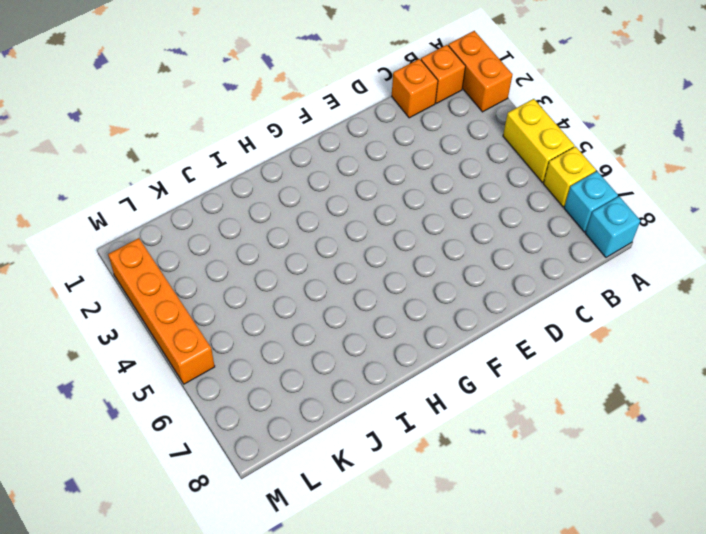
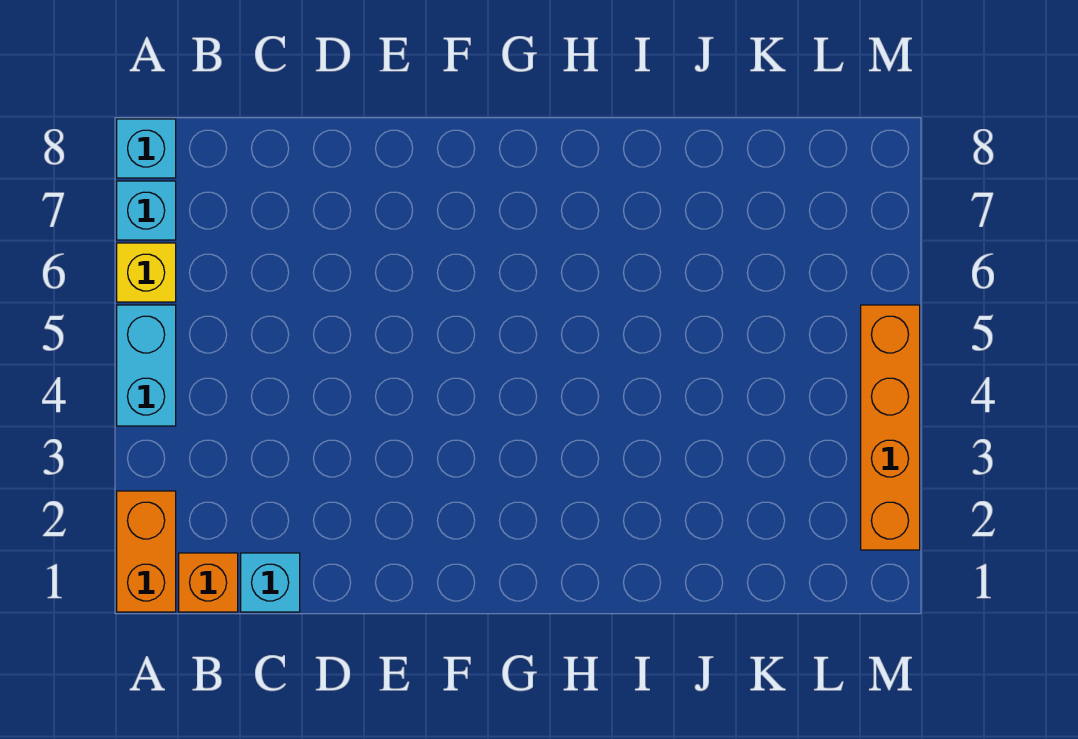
yellow 1x2 brick [503,99,574,182] -> cyan 1x2 brick [117,305,176,426]
orange 1x1 brick [392,59,438,118] -> cyan 1x1 brick [241,553,300,612]

